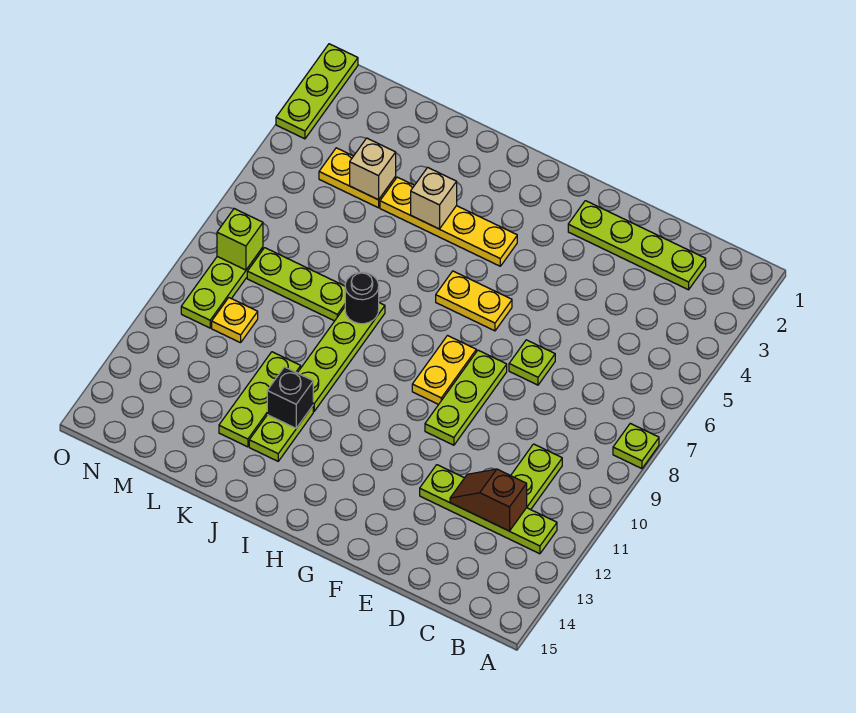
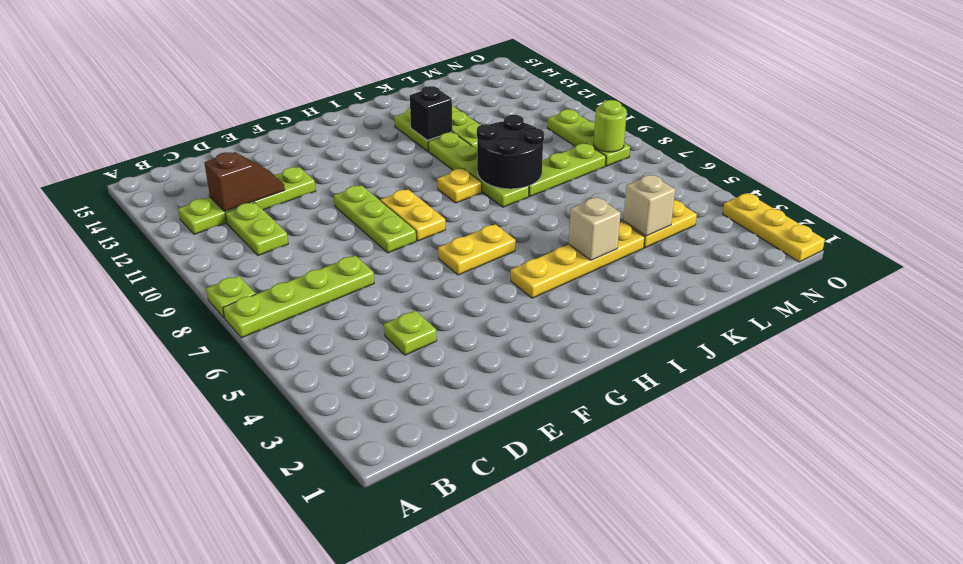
lime 1x4 plate [568,201,706,290] -> lime 1x4 plate moved to [223,255,374,338]
lime 1x1 plate [509,340,555,385] -> lime 1x1 plate moved to [384,310,437,355]
black 1x1 round brick [345,272,379,324] -> black 2x2 round brick [477,115,544,189]
yellow 1x1 plate [212,298,258,343] -> yellow 1x1 plate moved to [437,169,482,203]
lime 1x1 brick [217,209,263,270] -> lime 1x1 round brick [594,100,627,152]
lime 1x3 plate [276,44,358,139] -> yellow 1x3 plate [723,193,825,262]

